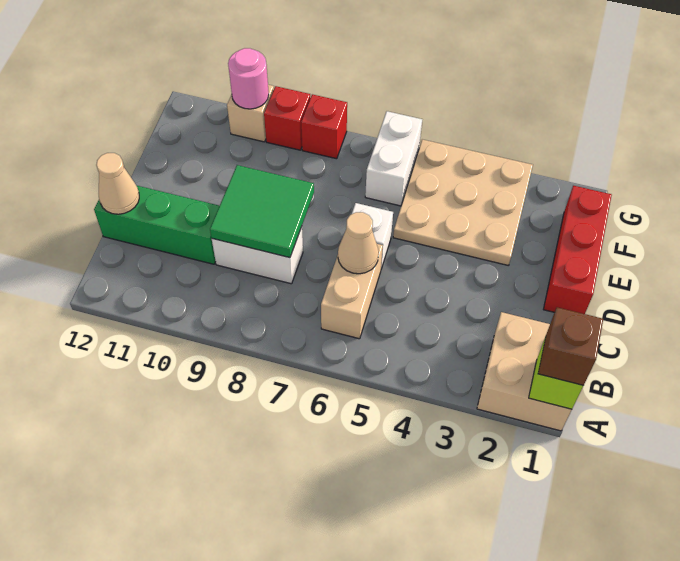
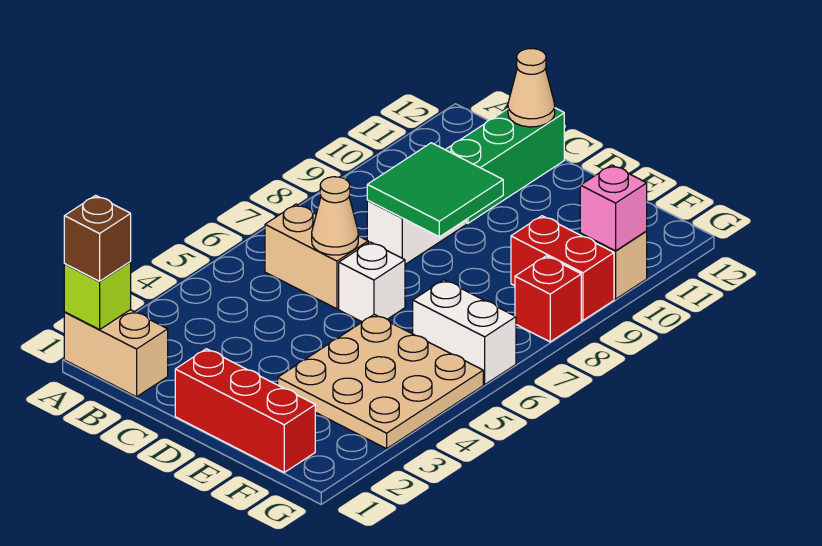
tan 2x2 brick [477,312,572,431] -> tan 1x2 brick [64,310,168,397]
red 1x1 brick [264,86,310,150] -> red 1x2 brick [511,216,614,320]
pink 1x1 round brick [228,48,269,109] -> pink 1x1 brick [580,165,647,251]

